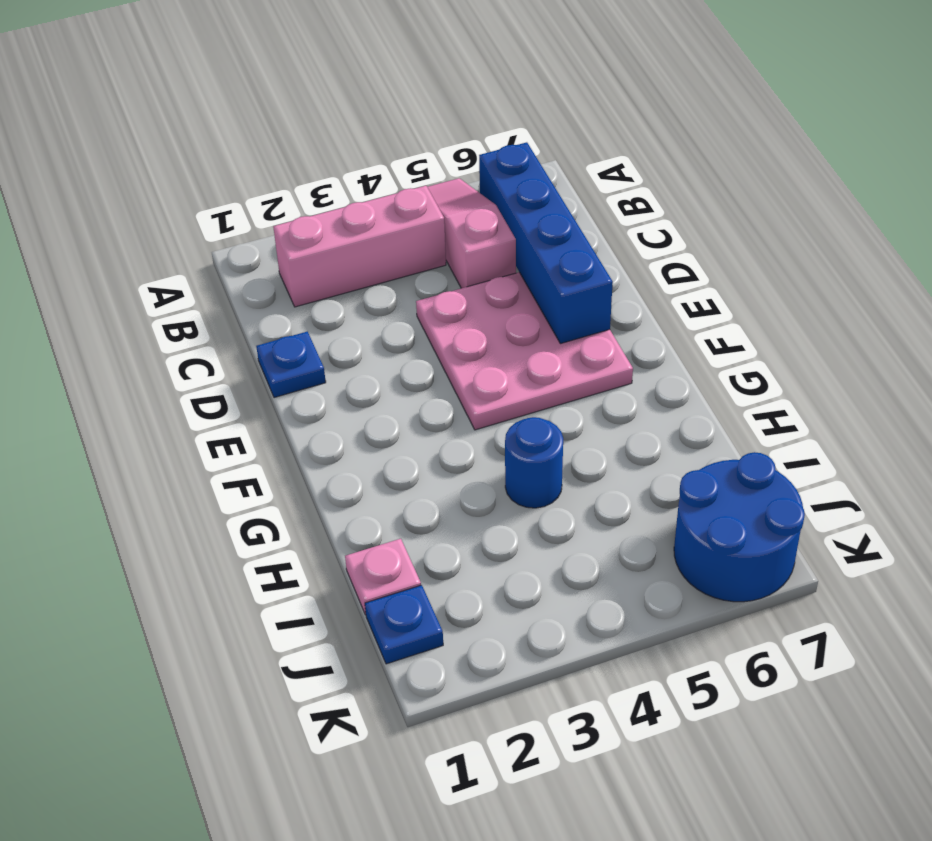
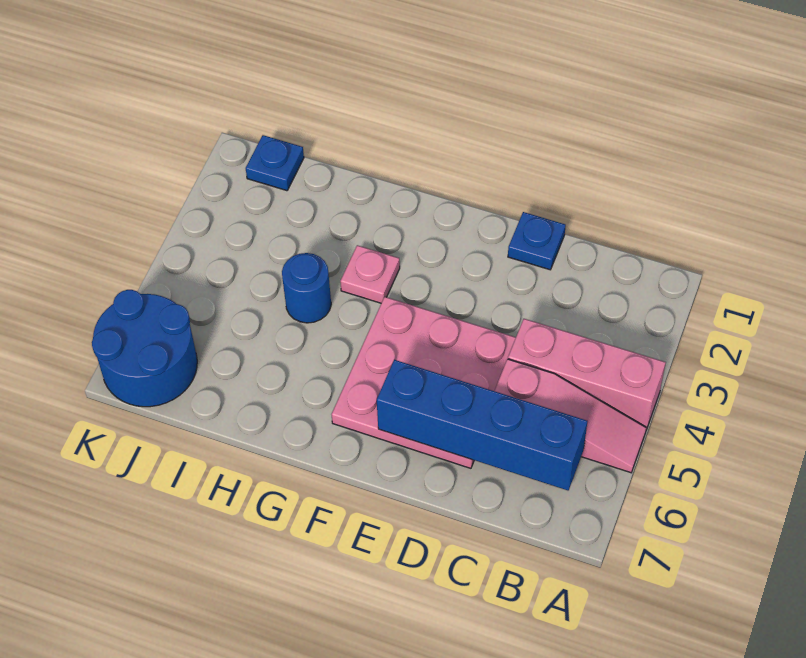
pink 1x3 brick [273,186,446,307] -> pink 1x3 brick turned to [508,319,666,430]
pink 1x1 plate [345,539,421,615] -> pink 1x1 plate moved to [340,245,400,303]

